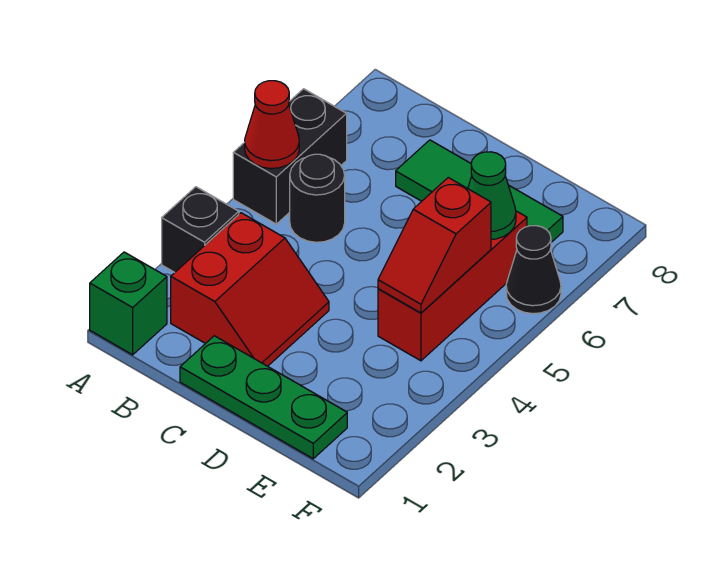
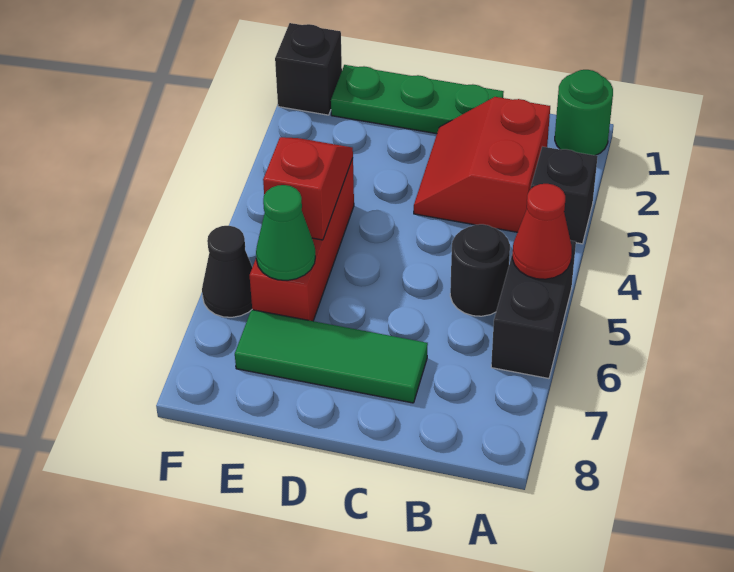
green 1x1 brick [90,252,167,355] -> green 1x1 round brick [555,70,613,156]
none -> black 1x1 brick [275,23,342,115]

